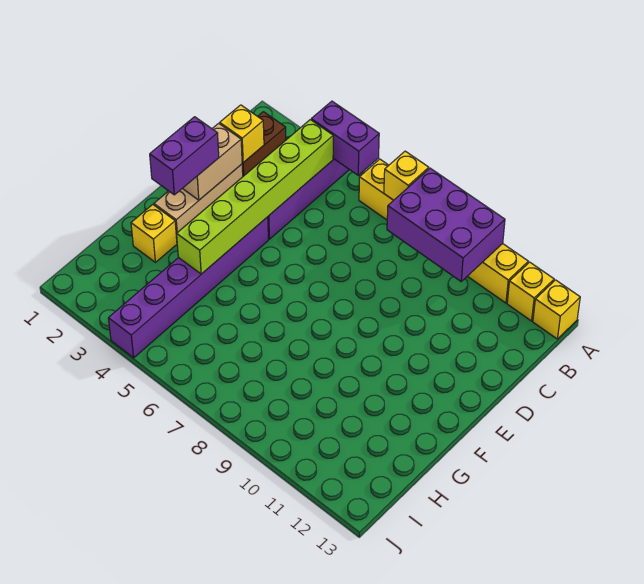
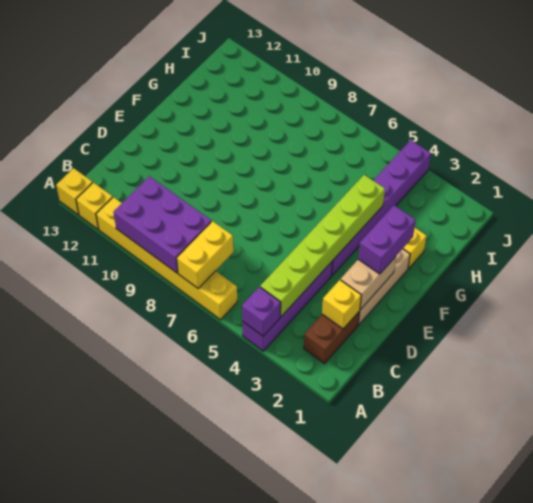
purple 1x2 brick [311,101,379,175] -> purple 1x1 brick [242,287,281,336]
yellow 1x1 brick [384,151,429,200] -> yellow 1x2 brick [177,221,233,289]

